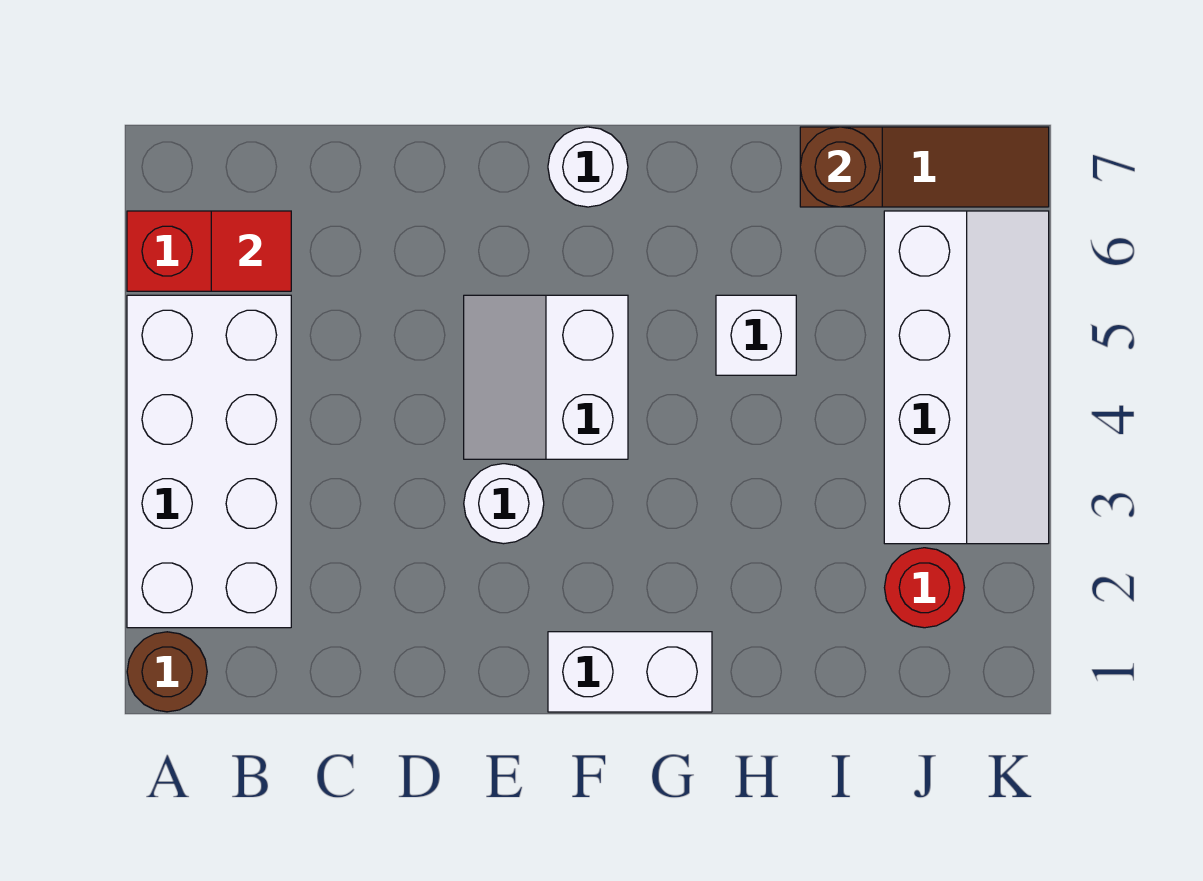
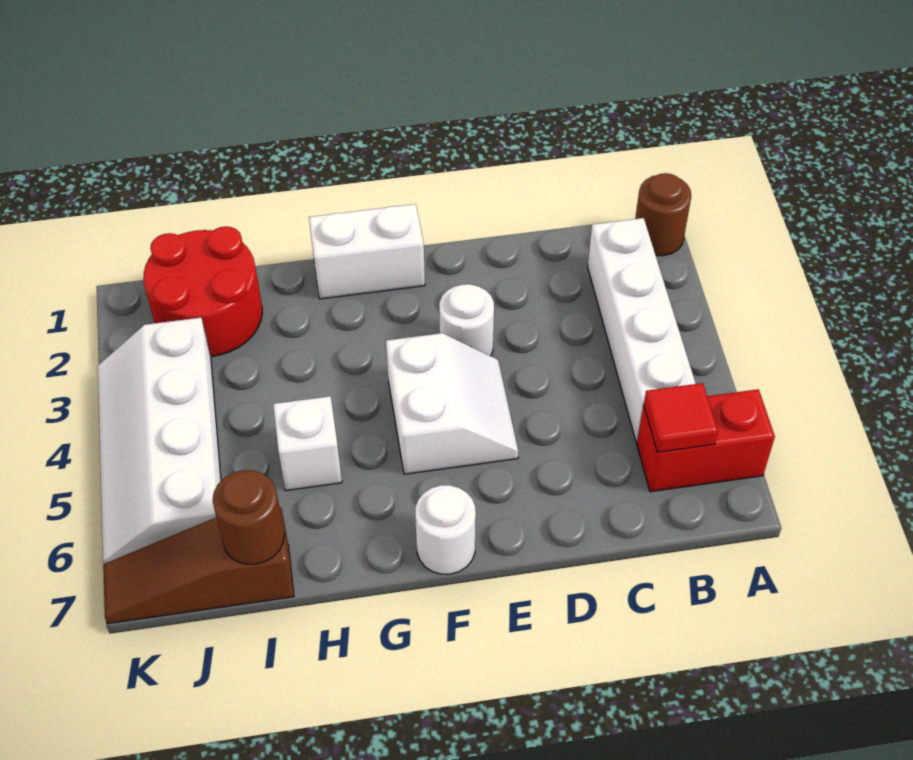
white 2x4 brick [127,295,291,628] -> white 1x4 brick [588,218,696,442]
red 1x1 round brick [884,548,965,628] -> red 2x2 round brick [143,226,262,357]

